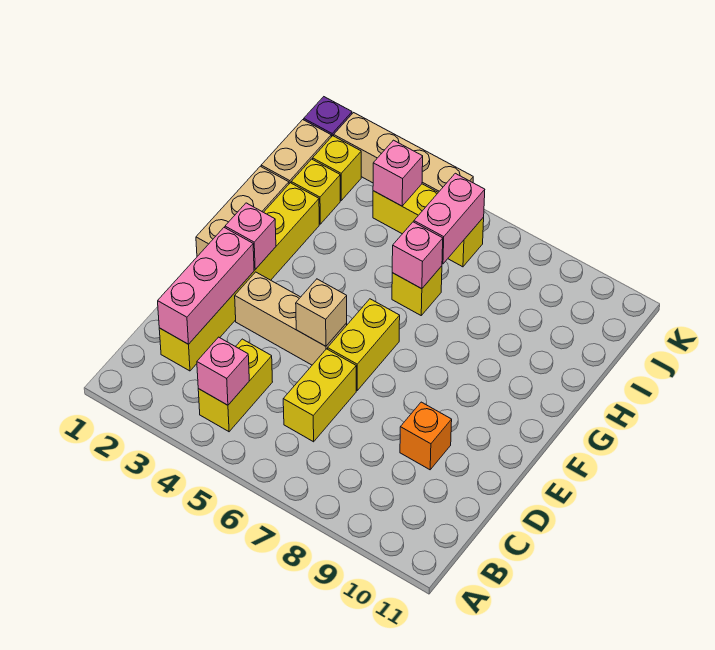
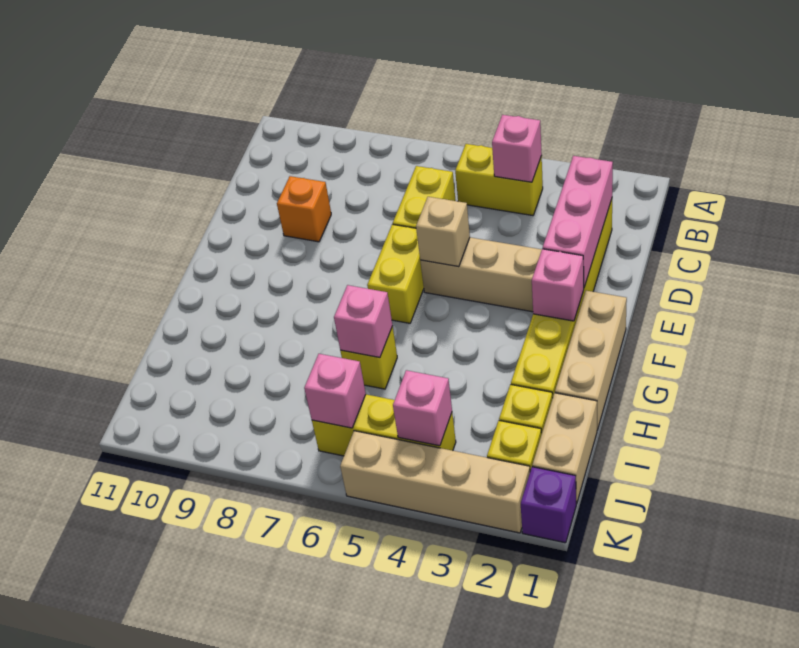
yellow 1x2 brick [198,339,272,432] -> yellow 1x2 brick turned to [455,144,543,216]
pink 1x2 brick [414,173,485,264] -> pink 1x1 brick [304,354,366,428]

